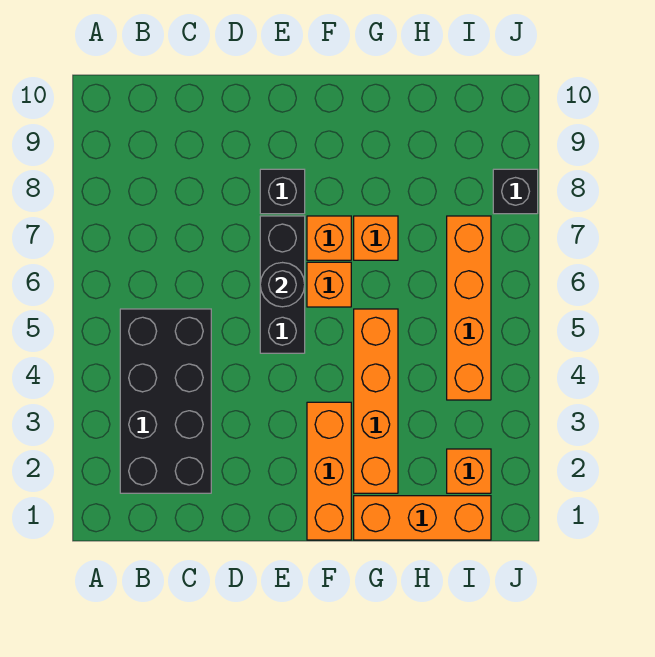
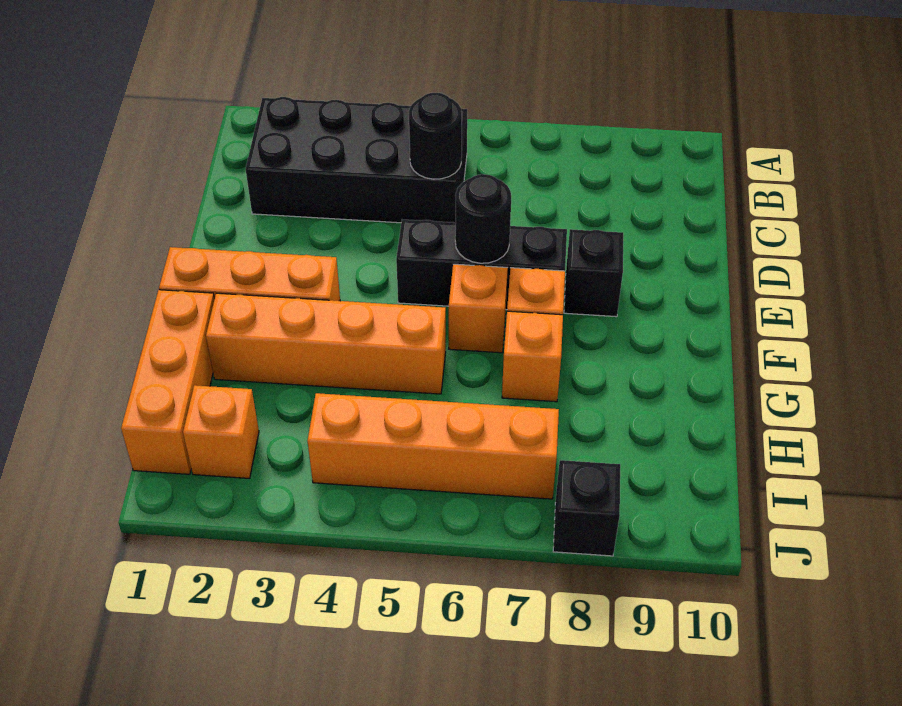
none -> black 1x1 round brick [409,93,462,179]

